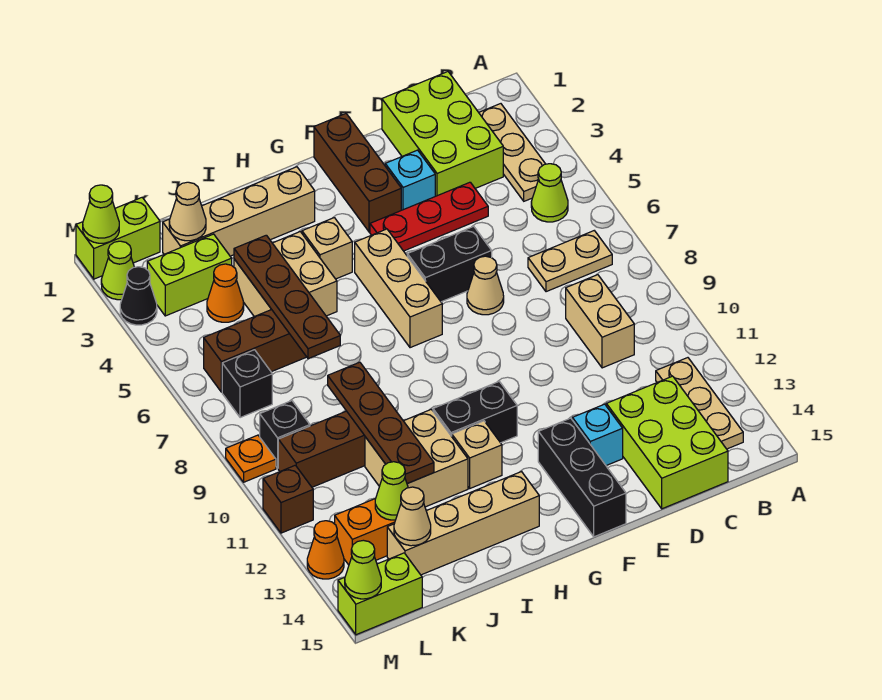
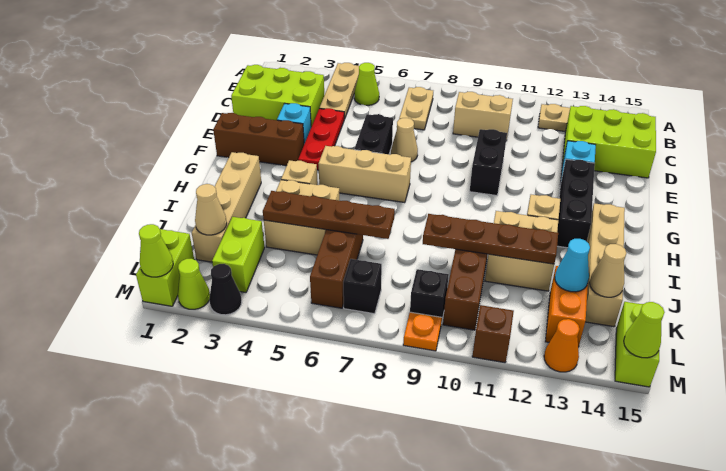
tan 1x3 plate [479,104,545,201] -> tan 1x3 plate turned to [319,63,359,119]
black 1x3 brick [538,418,626,537] -> black 1x3 brick turned to [557,159,595,248]
black 1x2 brick [433,382,517,443] -> black 1x2 brick moved to [470,129,507,196]
orange 1x1 cone [207,264,244,322] -> none
lime 1x1 cone [375,462,408,520] -> cyan 1x1 cone [555,239,590,292]

